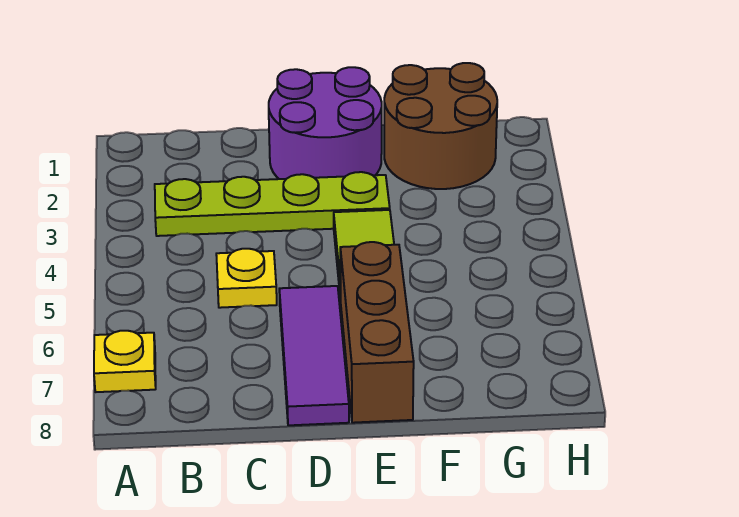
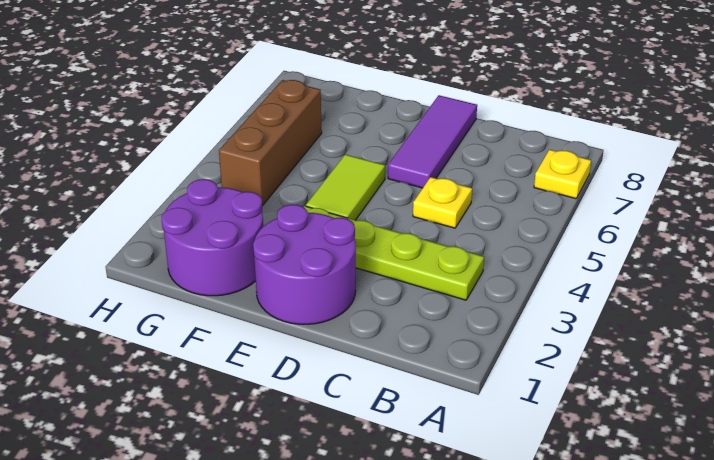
brown 1x3 brick [340,242,414,423] -> brown 1x3 brick moved to [219,80,322,206]
brown 2x2 round brick [384,63,497,189] -> purple 2x2 round brick [162,179,263,296]

